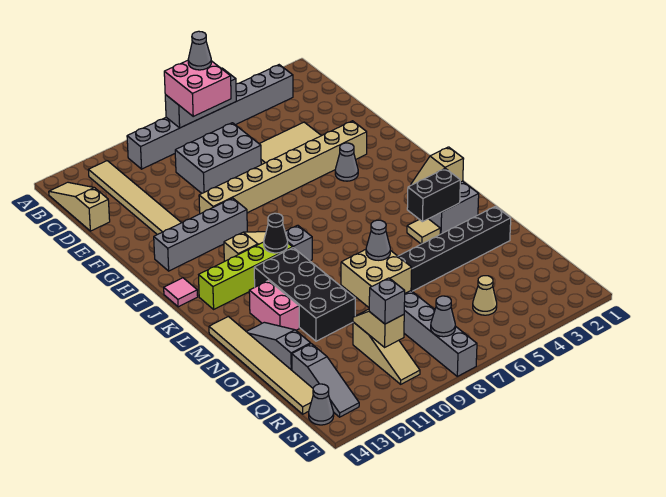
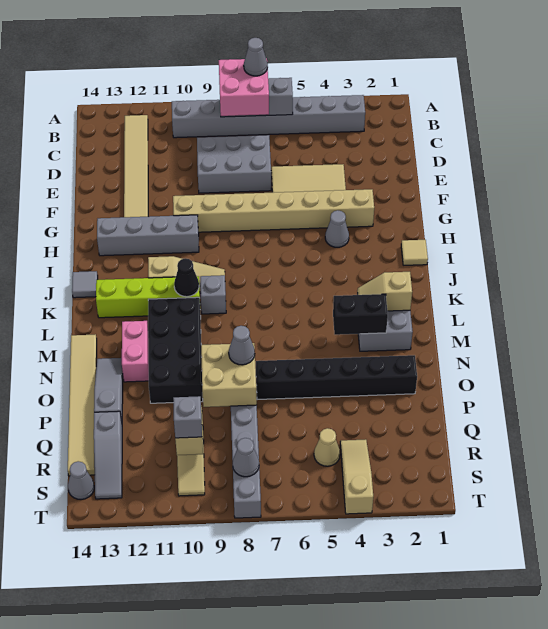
tan 1x3 slope [49,182,110,231] -> tan 1x3 slope moved to [340,439,373,514]
pink 1x1 tile [164,278,198,307] -> grey 1x1 tile [72,271,98,298]
tan 1x1 tile [407,219,440,244] -> tan 1x1 tile moved to [401,240,428,265]

